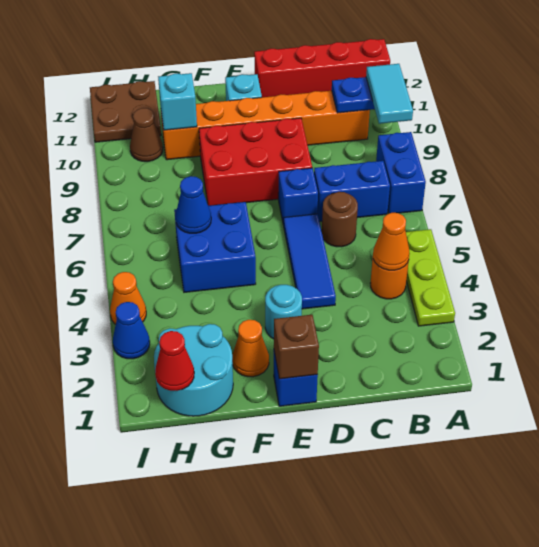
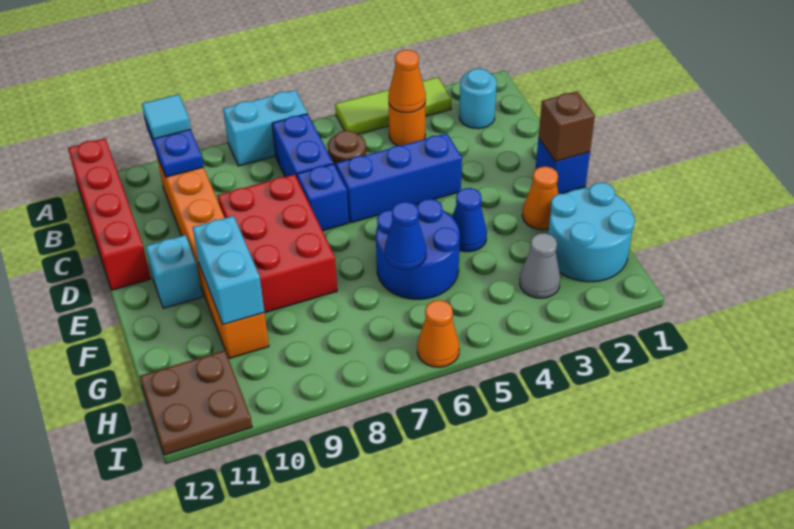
lime 1x3 plate [406,229,455,326] -> lime 1x3 tile [335,77,452,134]
blue 1x2 brick [376,132,426,213] -> cyan 1x2 brick [223,90,307,166]
cyan 1x2 tile [366,64,413,124] -> cyan 1x1 tile [142,94,191,139]
blue 1x3 tile [284,214,336,309] -> blue 1x3 brick [336,133,462,223]
cyan 1x1 round brick [265,285,302,339] -> cyan 1x1 round brick moved to [459,69,497,129]
blue 2x2 brick [174,202,256,292] -> blue 2x2 round brick [376,199,460,299]
cyan 1x1 brick [158,73,197,130] -> cyan 1x2 brick [193,216,264,324]
red 1x1 cone [155,331,194,391] -> none
none -> grey 1x1 cone [520,233,560,298]
brown 1x1 cone [130,108,163,162] -> none
blue 1x1 cone [113,302,150,359] -> blue 1x1 cone moved to [452,188,487,252]
orange 1x1 cone [110,272,146,324] -> orange 1x1 cone moved to [417,300,459,367]

